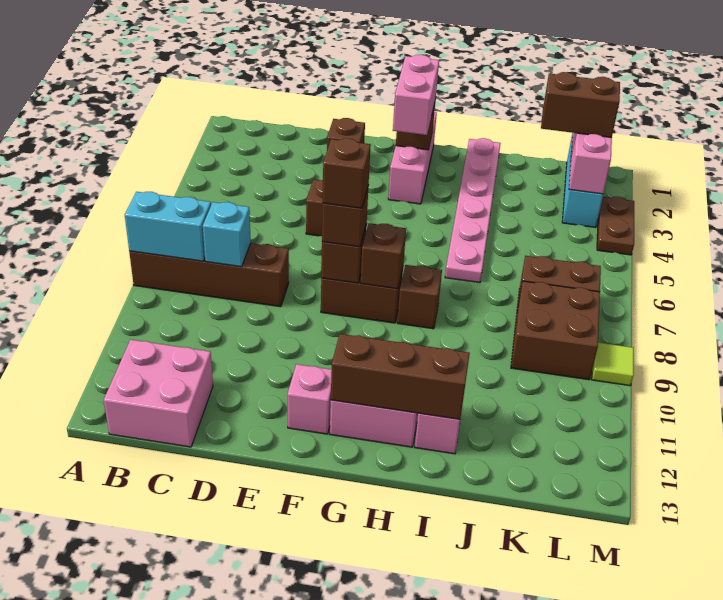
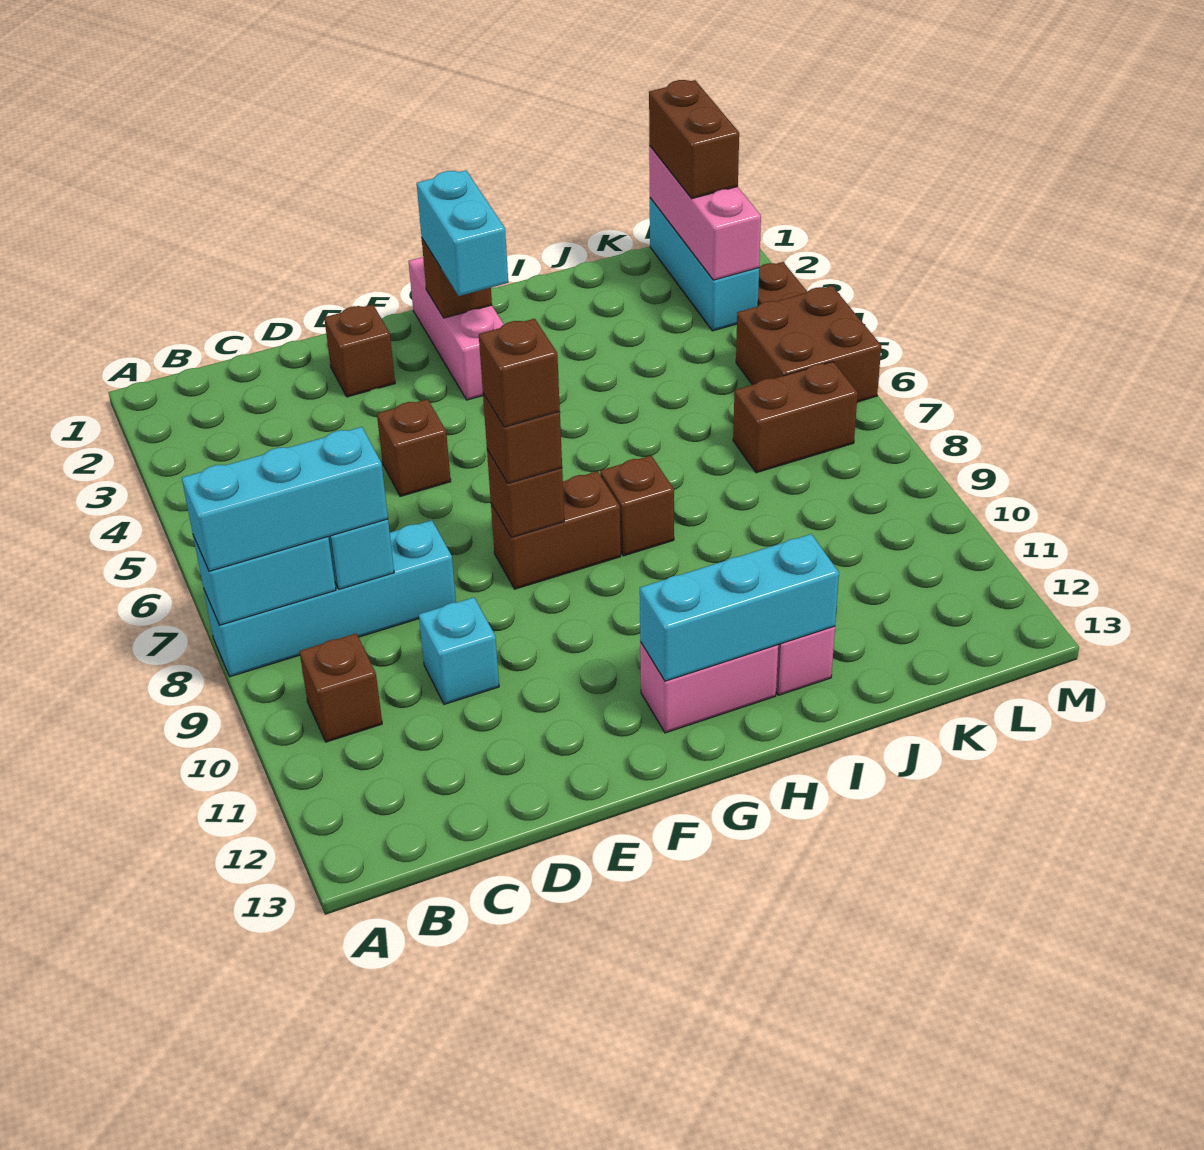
brown 1x4 brick [129,243,289,307] -> cyan 1x4 brick [204,520,456,677]
none -> cyan 1x3 brick [182,427,388,571]
pink 2x2 brick [104,340,213,447] -> none
none -> cyan 1x1 brick [419,597,499,704]
pink 1x1 brick [287,364,332,434] -> none
pink 1x2 brick [393,55,439,135] -> cyan 1x2 brick [417,170,508,296]
brown 1x1 brick [361,223,406,289] -> brown 1x1 brick moved to [299,634,382,742]
brown 1x3 brick [331,334,470,419] -> cyan 1x3 brick [640,534,839,681]
pink 1x6 plate [445,138,501,283] -> none
brown 1x2 brick [541,72,620,138] -> brown 1x2 brick turned to [649,80,739,199]
brown 2x2 brick [511,281,600,380] -> brown 2x2 brick moved to [736,286,881,402]
lime 1x1 tile [592,343,634,386] -> none

